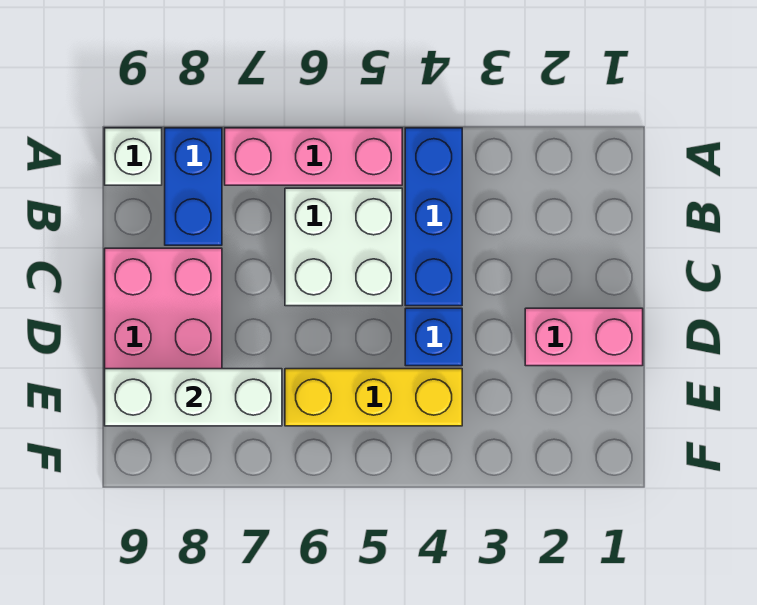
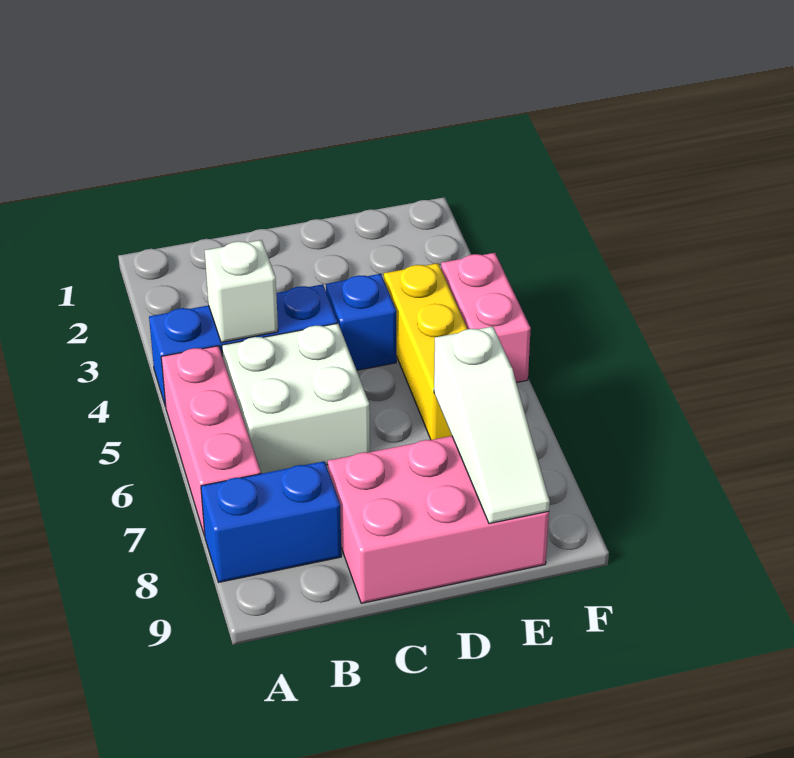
white 1x1 brick [105,128,162,185] -> white 1x1 brick moved to [205,240,278,343]
pink 1x2 brick [525,308,643,366] -> pink 1x2 brick moved to [441,253,531,383]
white 1x3 brick [105,369,282,426] -> white 1x3 slope [434,326,550,524]

